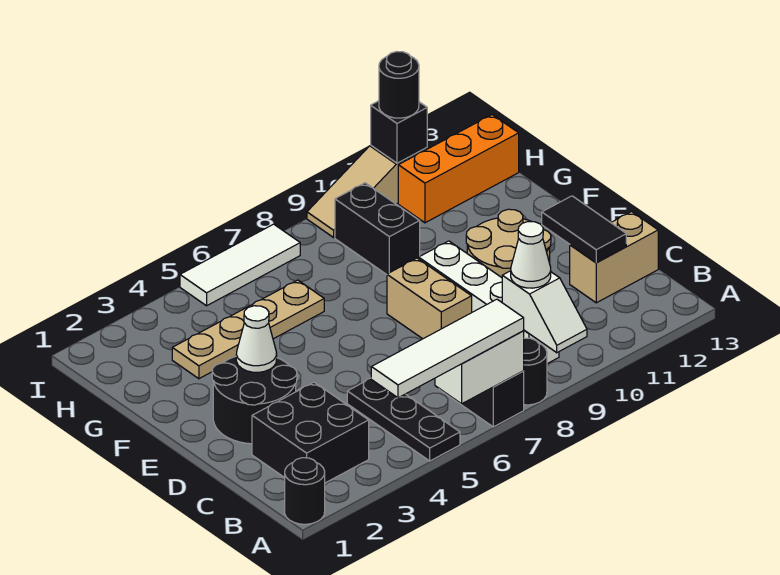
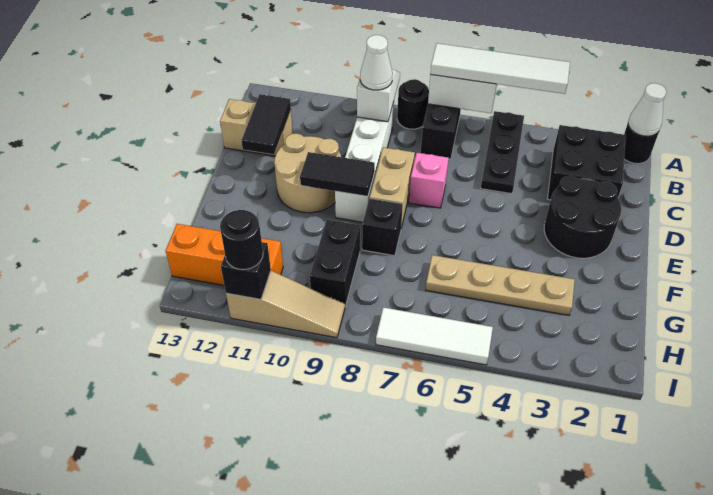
none -> pink 1x1 brick [409,153,449,208]
white 1x1 cone [236,306,277,372] -> white 1x1 cone moved to [628,83,667,136]
none -> black 1x2 tile [300,152,375,196]
none -> black 1x1 brick [362,198,403,256]

